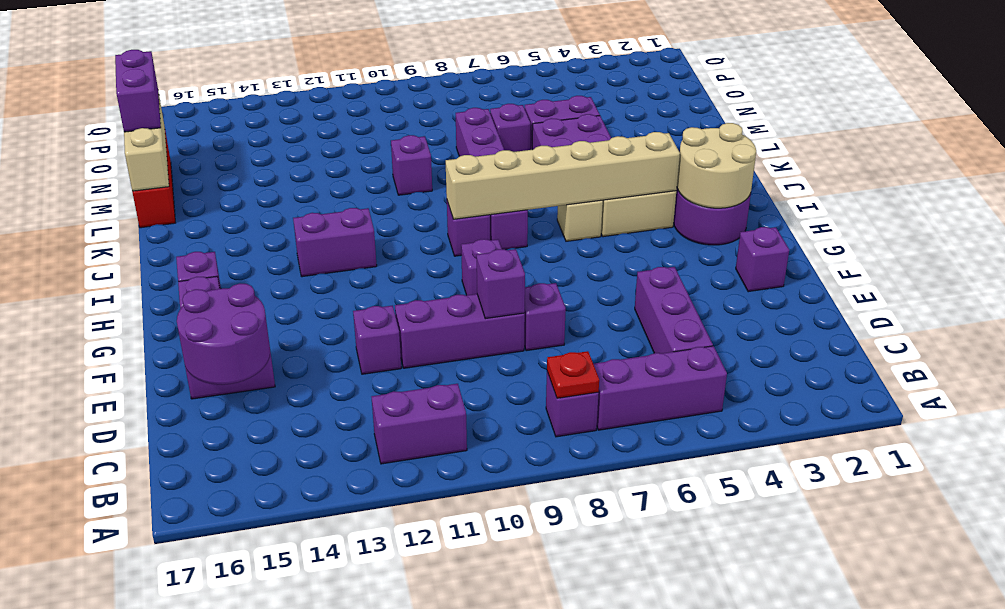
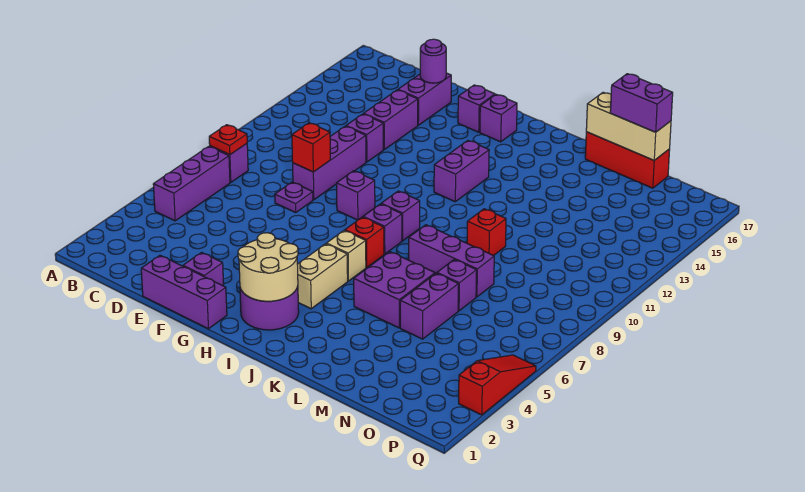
purple 1x2 brick [372,384,467,464] -> purple 1x2 brick moved to [364,90,418,149]
purple 1x3 brick [635,267,713,353] -> purple 1x3 brick moved to [141,255,227,329]
purple 2x2 round brick [177,284,270,385] -> purple 1x1 round brick [420,39,446,83]
purple 1x1 brick [524,283,566,351] -> purple 1x1 plate [275,182,313,213]
purple 1x1 brick [477,249,525,319] -> red 1x1 brick [292,123,330,172]
tan 1x6 brick [446,132,680,219] -> none
none -> red 1x1 brick [345,217,384,267]
purple 1x1 brick [391,135,432,195] -> red 1x1 brick [467,209,506,256]
none -> red 1x3 slope [459,355,536,415]

